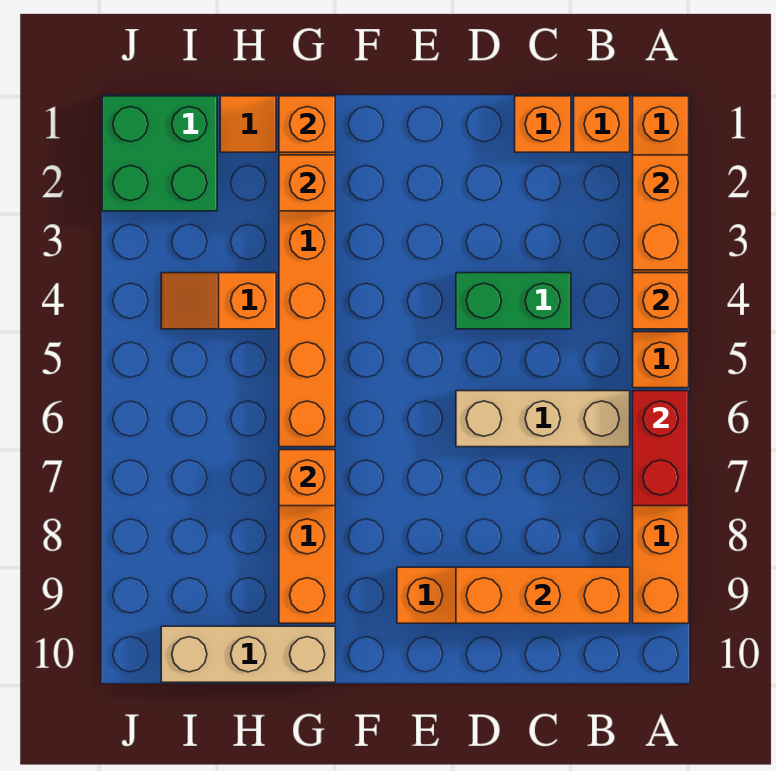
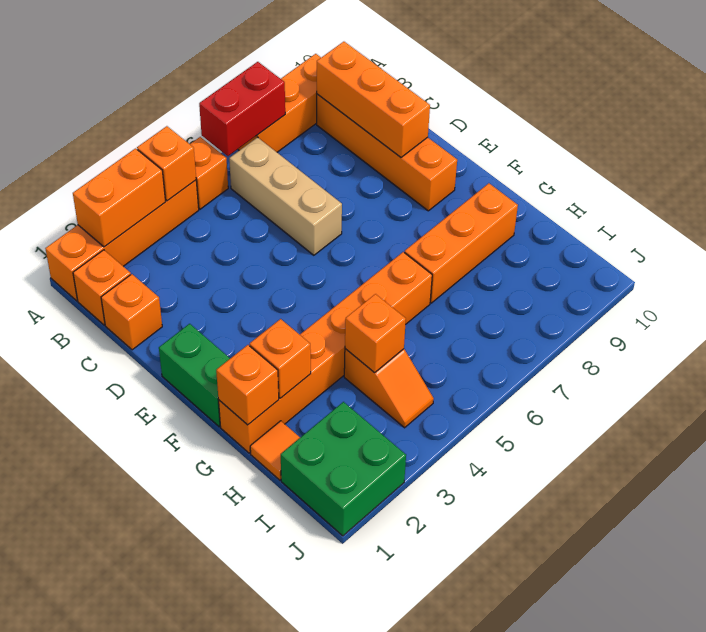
green 1x2 brick [456,273,571,329] -> green 1x2 brick moved to [159,324,230,427]
orange 1x1 brick [279,450,335,506] -> orange 1x1 brick moved to [345,294,406,373]
tan 1x3 brick [161,626,335,682] -> none

